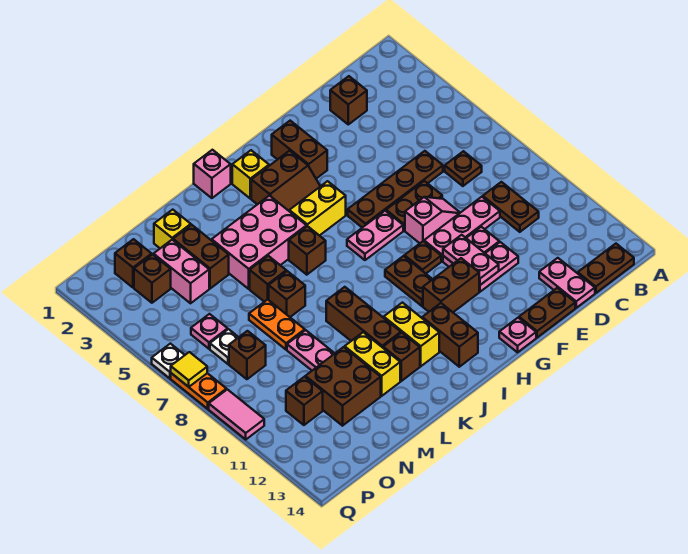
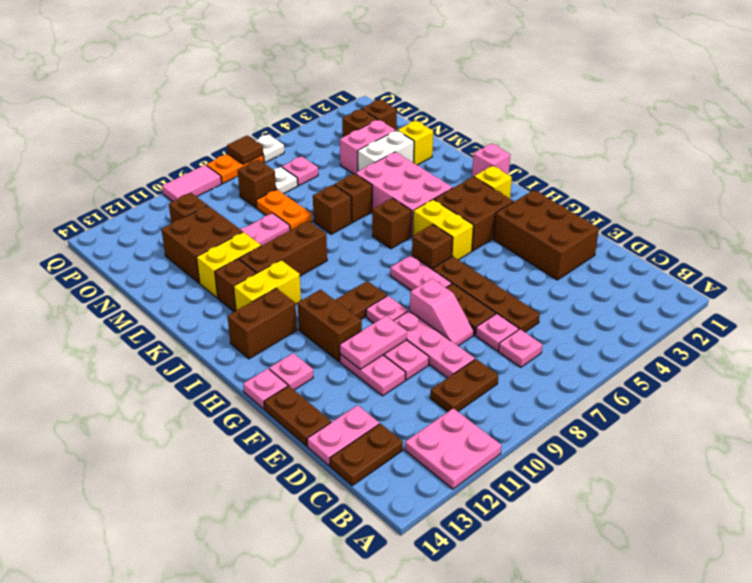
none -> pink 2x2 plate [405,408,501,489]
brown 1x2 plate [578,244,634,293] -> brown 1x2 plate turned to [330,424,403,486]
brown 1x1 plate [445,151,482,186] -> pink 1x1 plate [498,329,542,367]
brown 1x1 brick [330,76,367,124] -> brown 1x1 brick moved to [412,224,453,270]
none -> pink 1x1 plate [476,314,519,351]
brown 1x2 brick [272,121,327,179] -> brown 2x3 brick [494,190,599,280]
brown 1x1 plate [404,241,441,273] -> pink 1x1 plate [366,296,408,323]
none -> pink 1x1 plate [269,353,313,390]
brown 2x2 slope [251,151,320,211] -> brown 2x2 brick [434,177,513,251]
brown 1x2 brick [173,225,229,289] -> white 1x2 brick [358,130,414,171]
orange 1x2 plate [249,300,305,350] -> orange 1x2 plate turned to [256,190,312,230]
yellow 1x1 tile [171,352,207,387] -> brown 1x1 tile [227,136,263,164]

